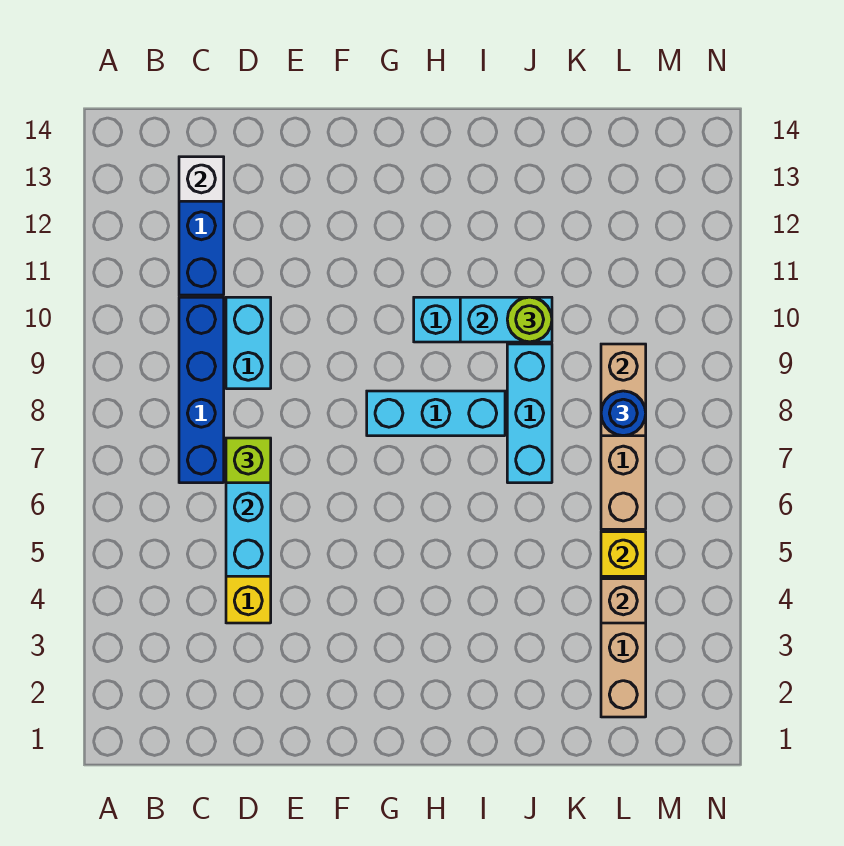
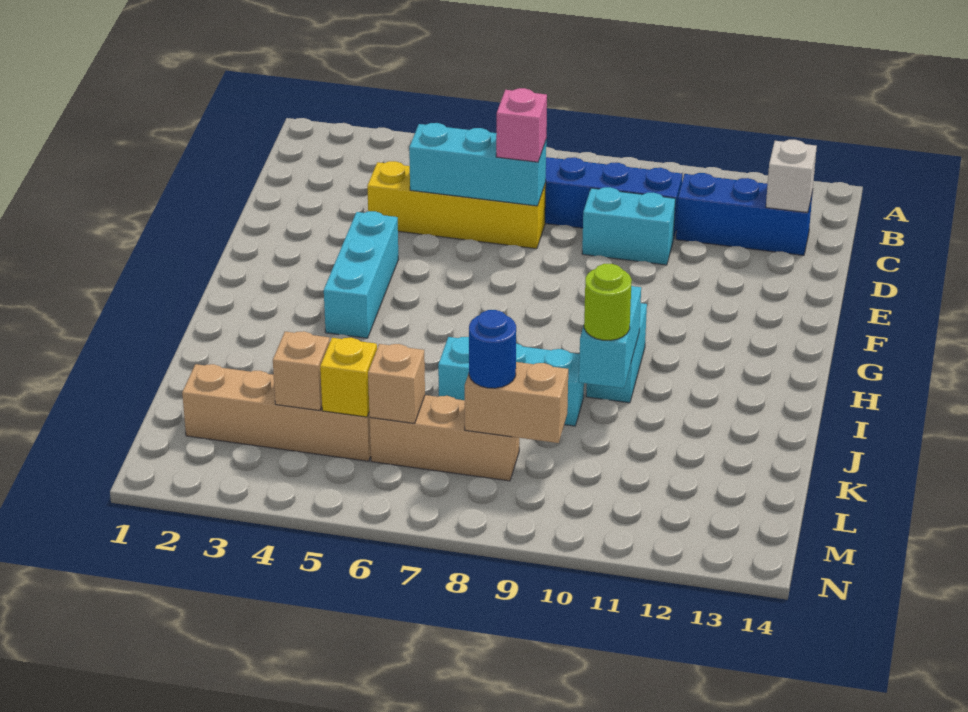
lime 1x1 brick [226,438,271,483] -> pink 1x1 brick [496,88,547,162]
cyan 1x3 brick [367,391,505,436] -> cyan 1x3 brick moved to [324,211,398,338]
none -> tan 1x1 brick [368,344,425,423]

